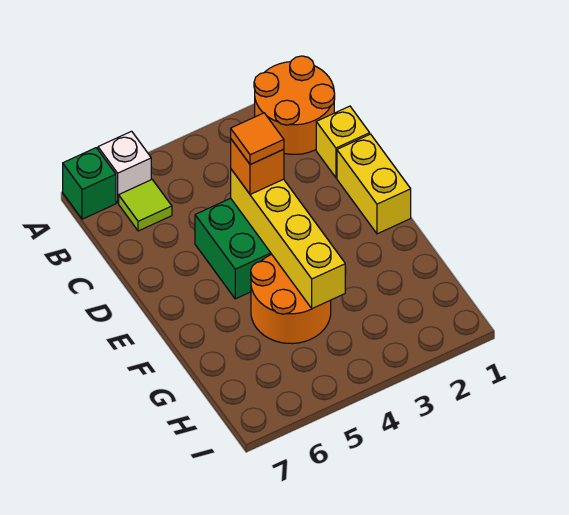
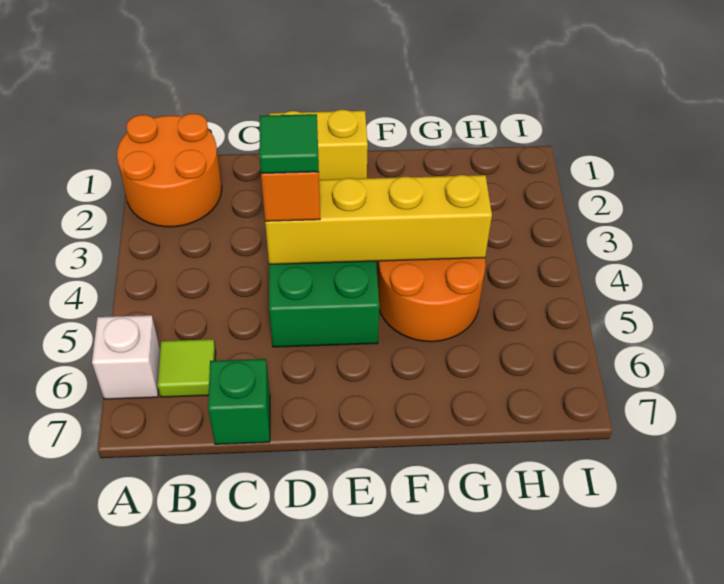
green 1x1 brick [63,148,116,219] -> green 1x1 brick moved to [208,359,270,444]
yellow 1x1 brick [316,106,370,178] -> none
orange 1x1 tile [231,113,284,165] -> green 1x1 tile [259,114,319,174]

